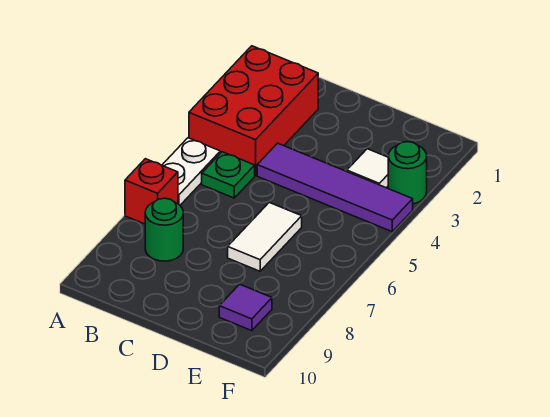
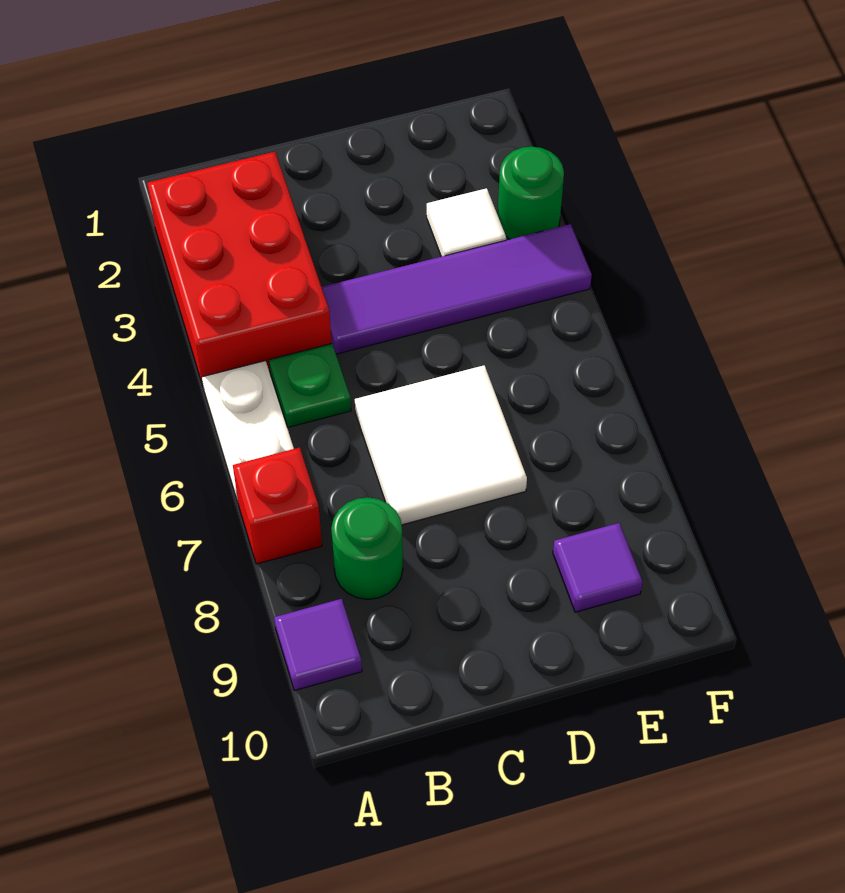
none -> purple 1x1 tile [274,599,362,691]
white 1x2 tile [228,203,302,271] -> white 2x2 tile [355,365,527,525]

